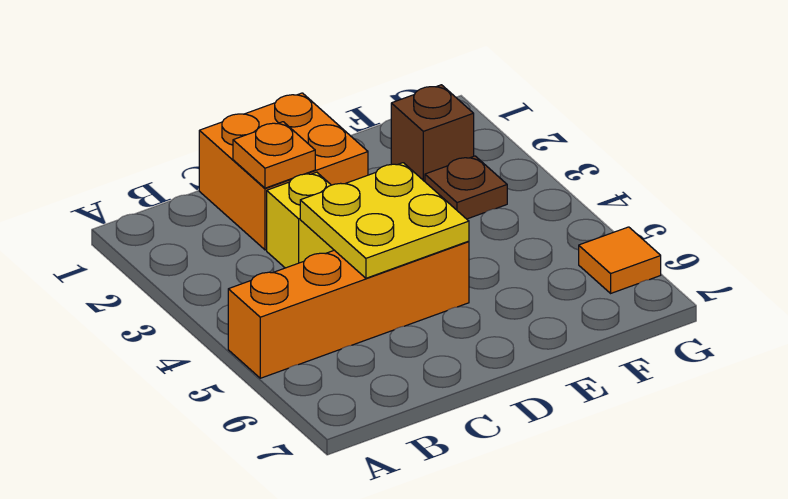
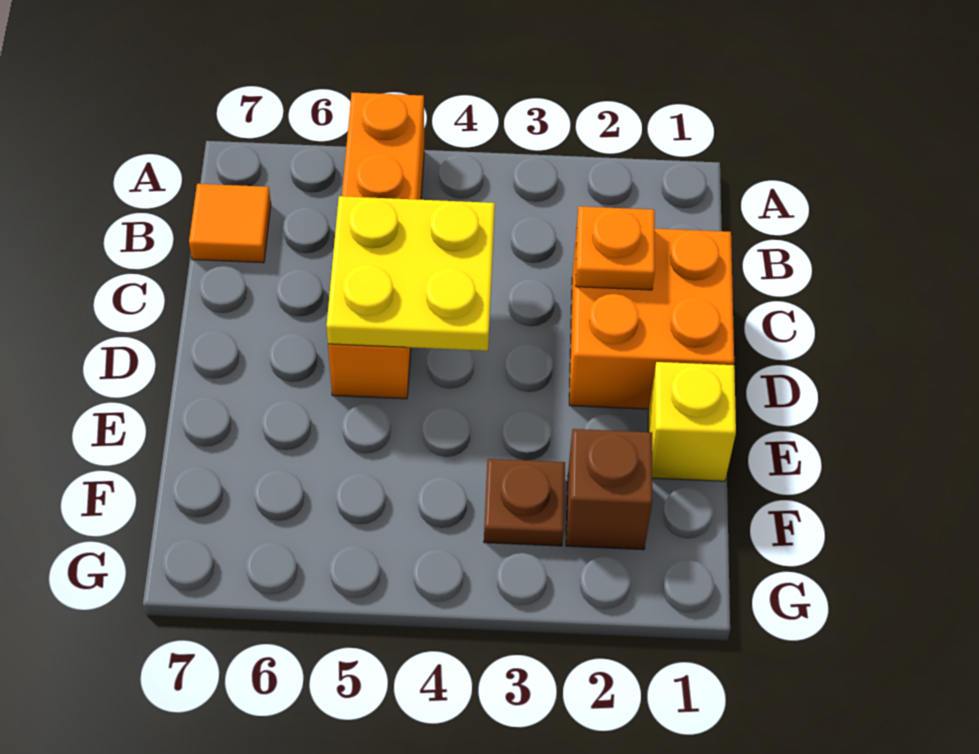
yellow 1x1 brick [267,172,334,268] -> yellow 1x1 brick moved to [648,362,736,481]
orange 1x1 tile [579,227,661,293] -> orange 1x1 tile moved to [189,184,271,263]

